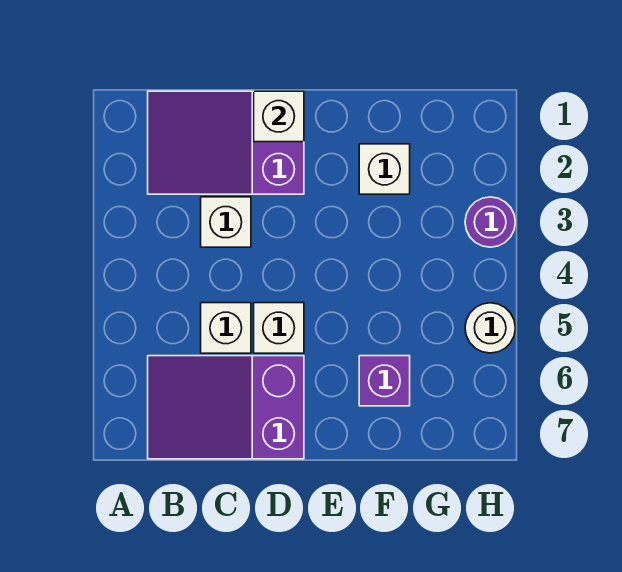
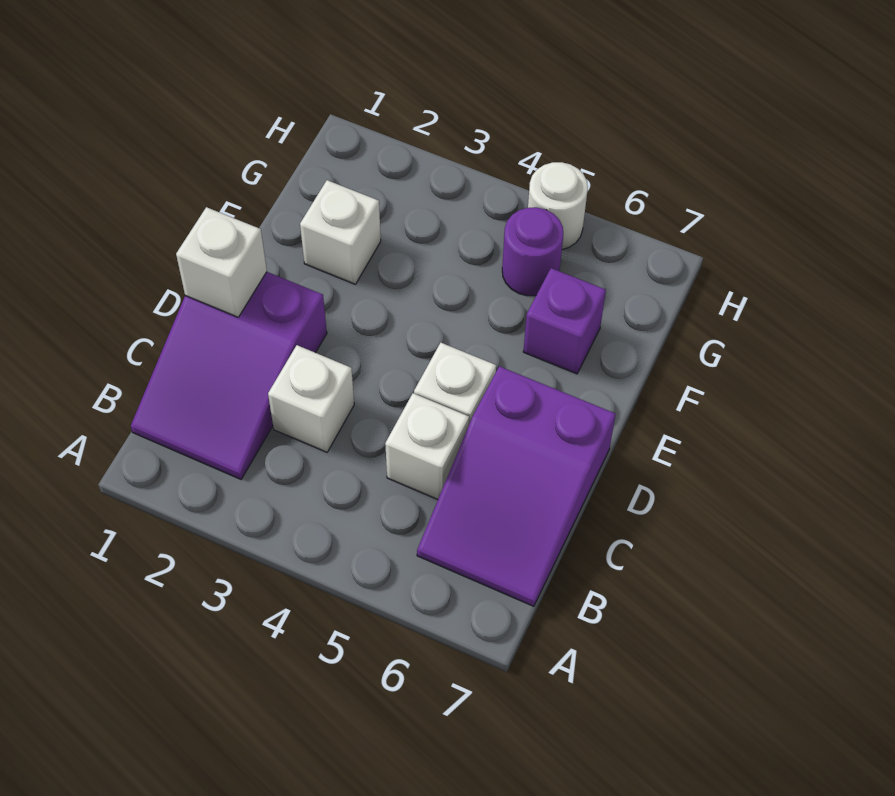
purple 1x1 round brick [465,197,515,247] -> purple 1x1 round brick moved to [502,207,563,296]

